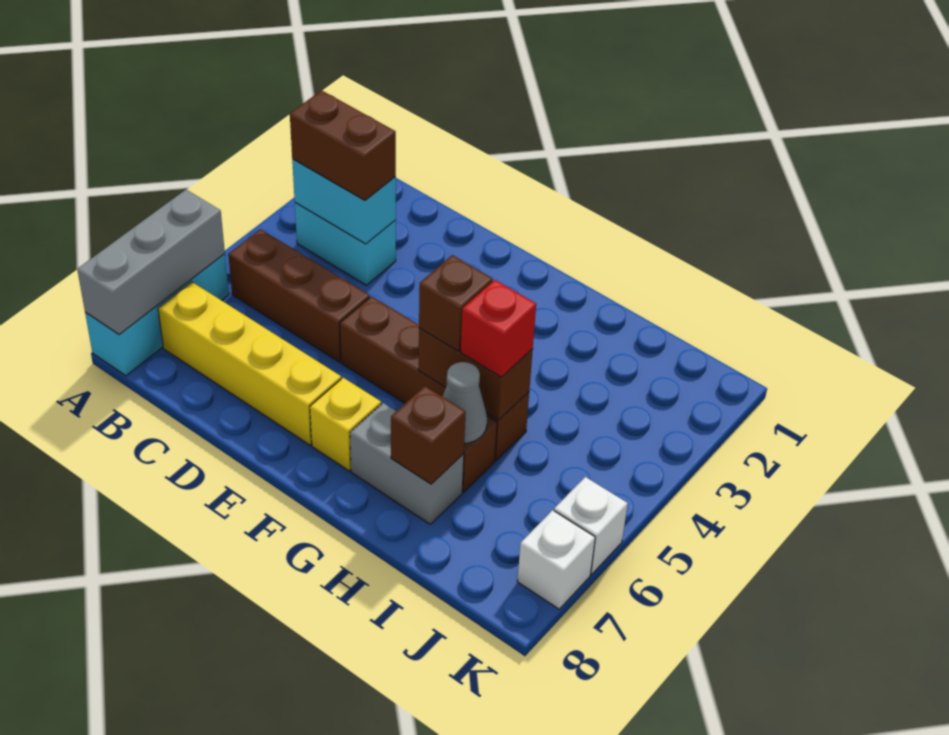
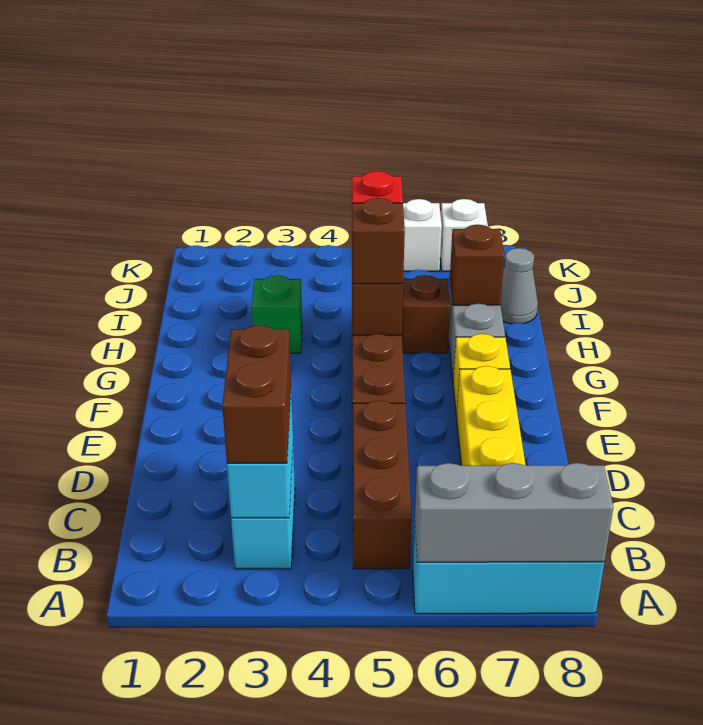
none -> green 1x1 brick [252,275,302,353]
grey 1x1 cone [443,362,487,443] -> grey 1x1 cone moved to [500,248,538,324]

